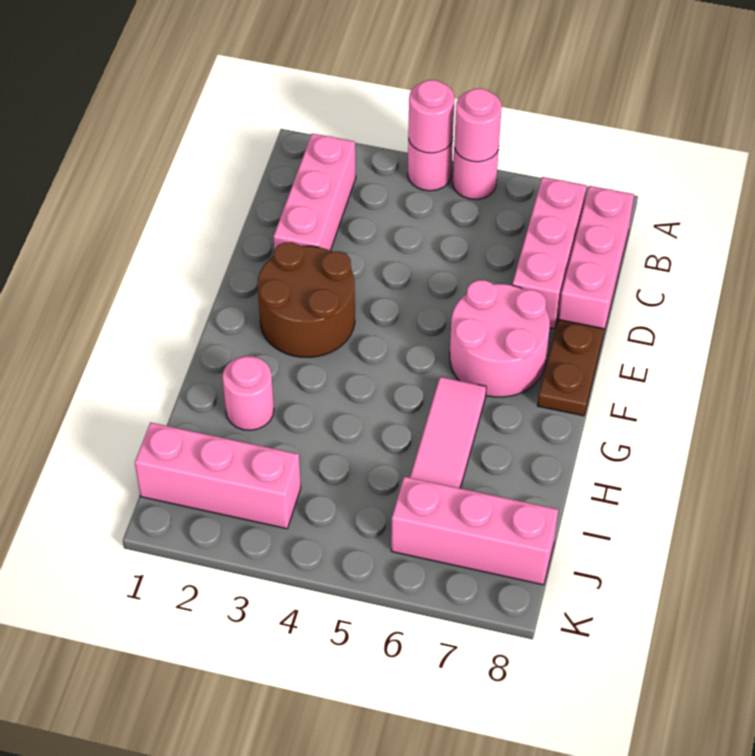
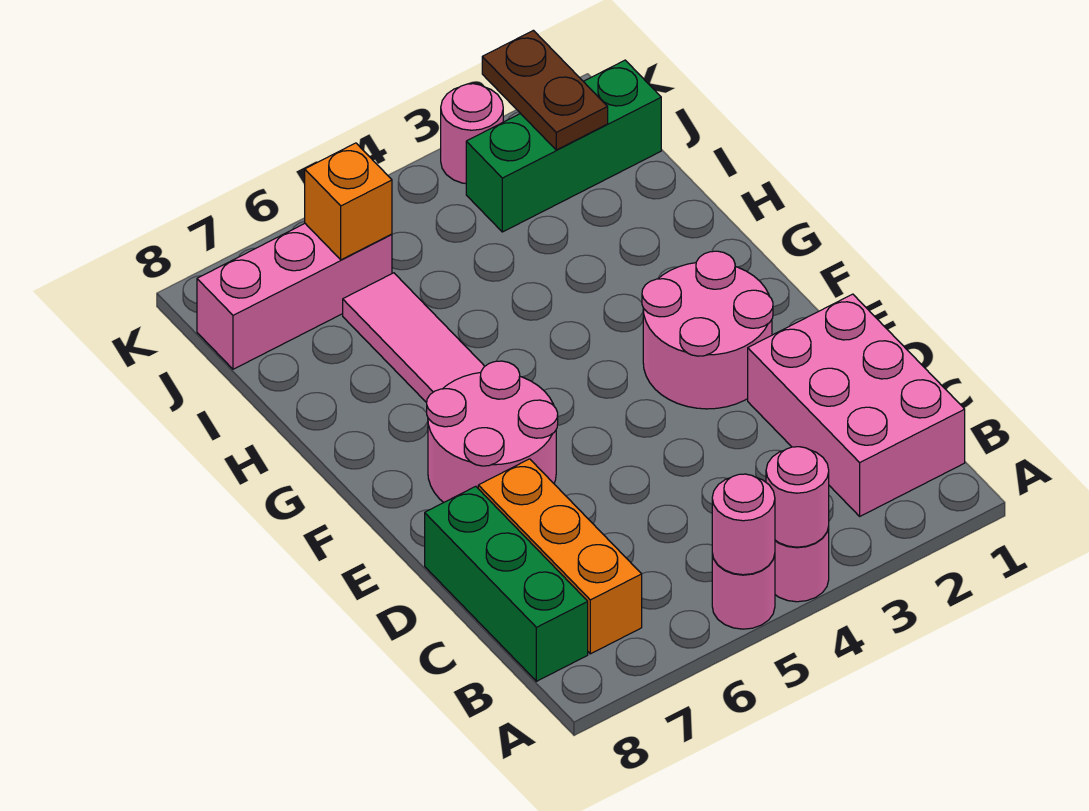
pink 1x3 brick [274,133,356,251] -> pink 2x3 brick [748,294,965,516]
pink 1x3 brick [512,177,587,329] -> orange 1x3 brick [478,459,642,654]
pink 1x3 brick [558,186,634,336] -> green 1x3 brick [425,486,588,681]
brown 2x2 round brick [258,242,355,357] -> pink 2x2 round brick [642,251,773,409]
brown 1x2 plate [538,319,604,416] -> brown 1x2 plate moved to [482,30,608,150]
pink 1x1 round brick [222,356,274,430] -> pink 1x1 round brick moved to [441,84,503,184]
pink 1x3 brick [135,423,301,529] -> green 1x3 brick [466,60,661,232]
none -> orange 1x1 brick [305,143,392,260]

